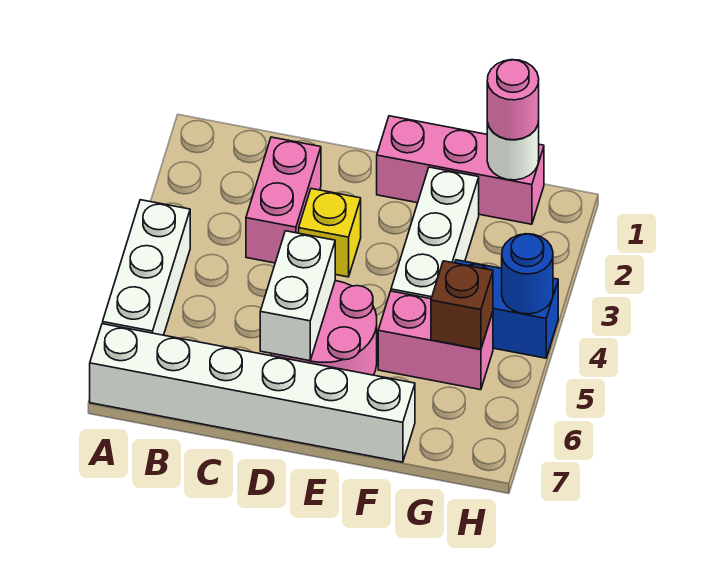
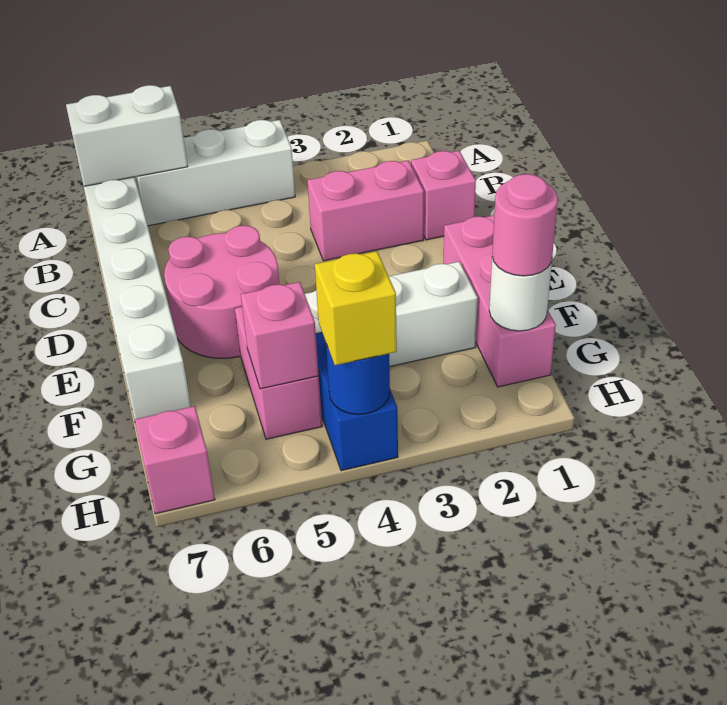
none -> pink 1x1 brick [411,151,476,240]
yellow 1x1 brick [299,189,361,277] -> yellow 1x1 brick moved to [315,251,397,365]
white 1x2 brick [260,231,335,361] -> white 1x2 brick moved to [66,85,188,186]
brown 1x1 brick [431,261,493,349] -> pink 1x1 brick [241,282,319,389]
none -> pink 1x1 brick [135,406,215,514]

